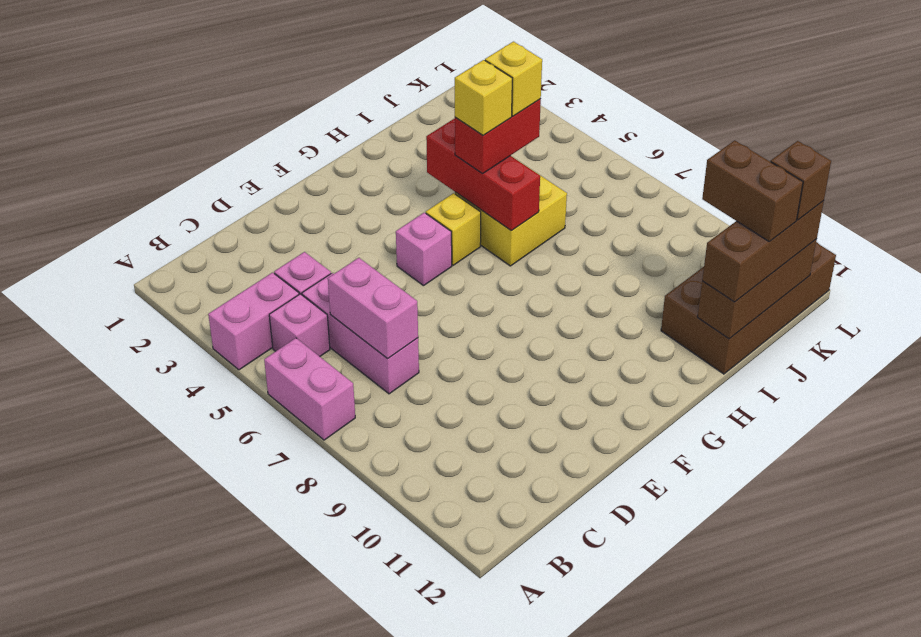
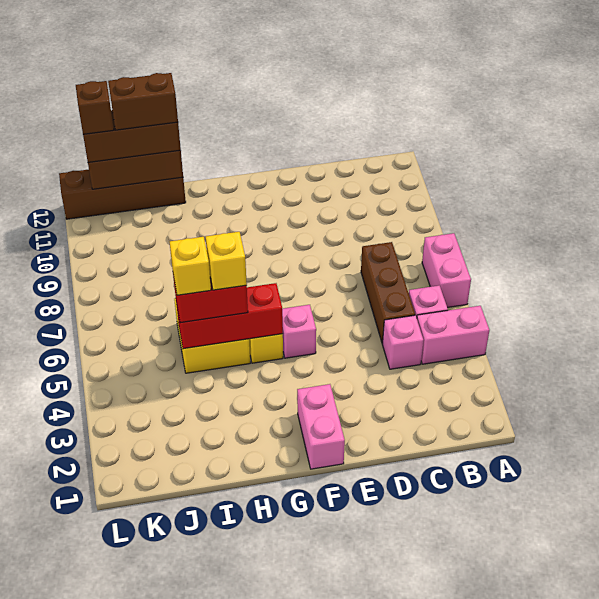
pink 1x3 brick [302,273,419,394] -> brown 1x3 brick [361,242,415,343]
pink 1x2 brick [328,258,418,359] -> pink 1x2 brick moved to [297,384,345,469]
red 1x3 brick [426,119,540,231] -> red 1x3 brick turned to [176,283,283,349]
brown 2x4 brick [661,242,836,374] -> brown 1x4 brick [59,169,186,219]
brown 1x2 brick [702,140,803,242] -> brown 1x2 brick turned to [108,73,178,130]

